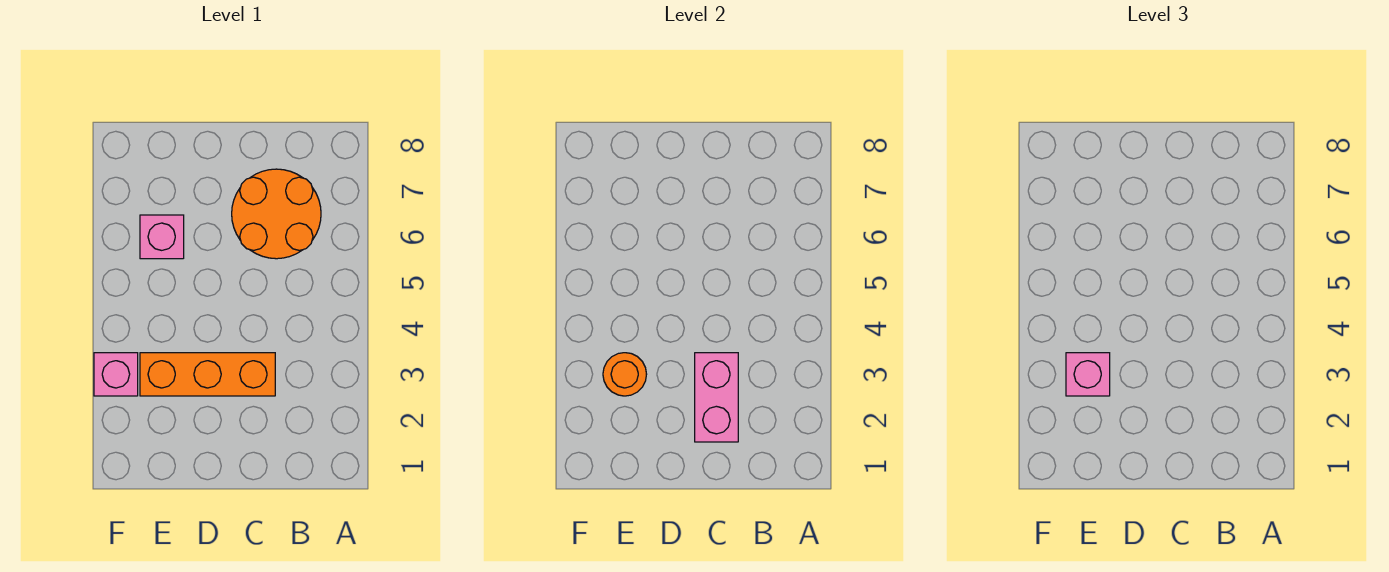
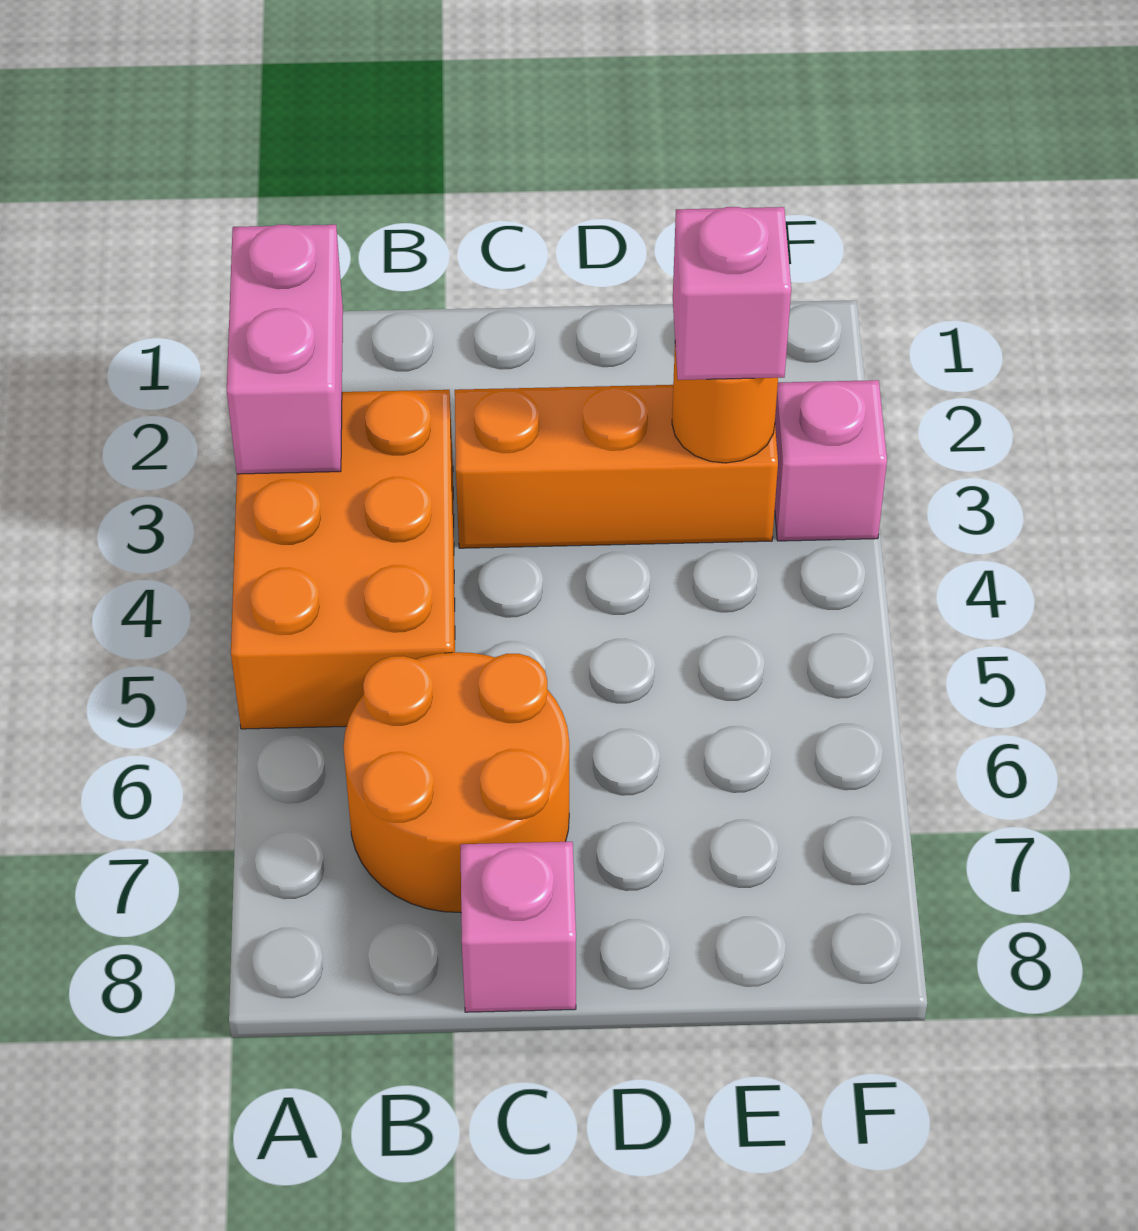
none -> orange 2x3 brick [231,390,455,729]
pink 1x2 brick [695,353,738,442] -> pink 1x2 brick moved to [227,225,343,474]
pink 1x1 brick [140,215,184,259] -> pink 1x1 brick moved to [460,842,576,1012]

